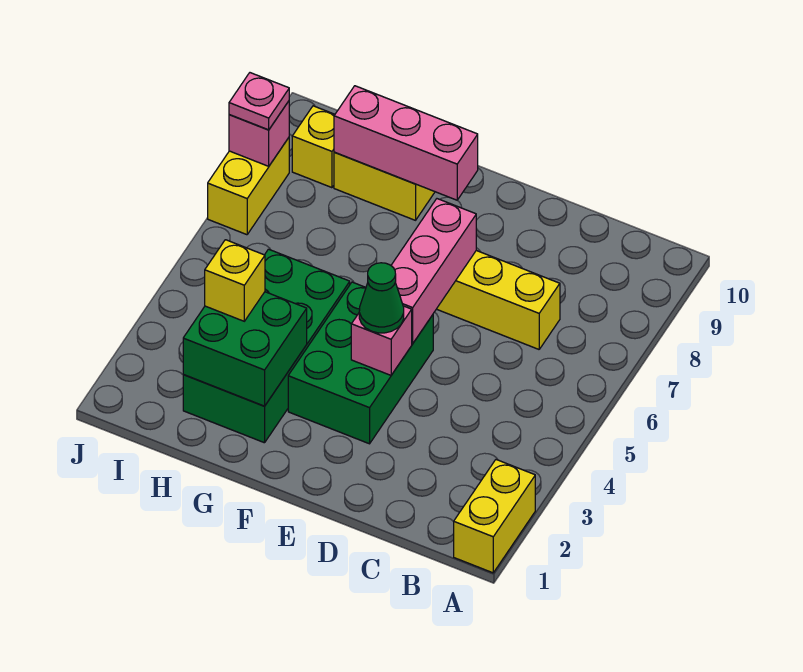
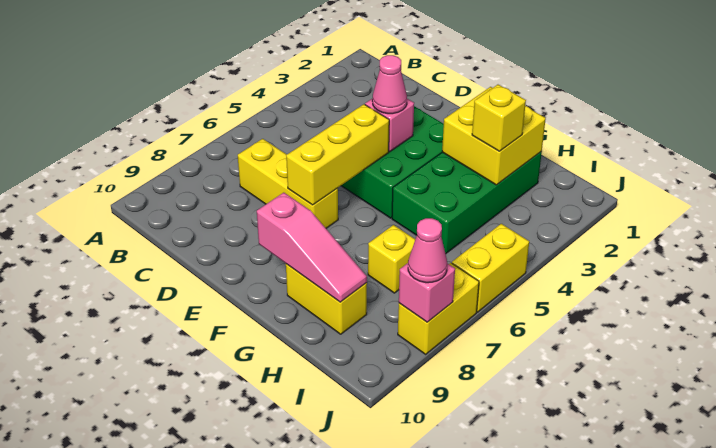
yellow 1x2 brick [454,460,535,573] -> yellow 1x2 brick moved to [452,224,529,312]
green 1x1 cone [359,263,404,333] -> pink 1x1 cone [372,55,407,114]
pink 1x3 brick [391,199,476,344] -> yellow 1x3 brick [286,104,389,205]
pink 1x3 brick [334,86,478,200] -> pink 1x3 slope [257,193,367,302]
green 2x2 brick [183,292,307,406] -> yellow 2x2 brick [442,87,546,185]
yellow 1x1 brick [292,106,335,188] -> yellow 1x1 brick moved to [368,225,415,293]
pink 1x1 plate [229,73,289,130] -> pink 1x1 cone [408,218,447,283]

